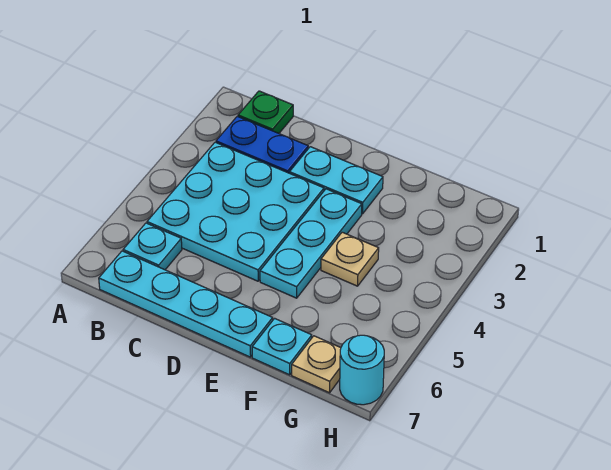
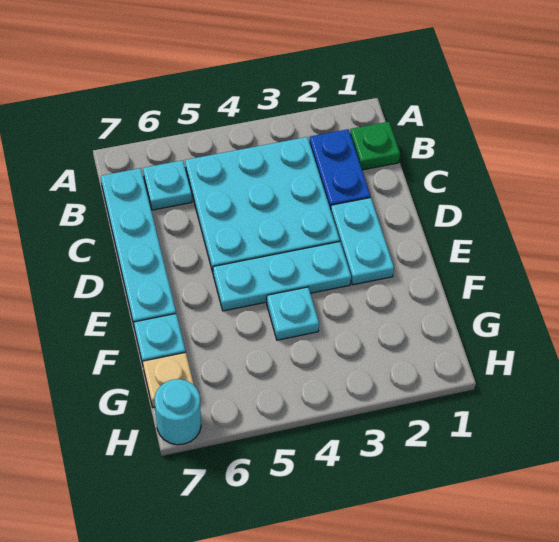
tan 1x1 plate [321,232,379,286] -> cyan 1x1 plate [267,287,319,340]

